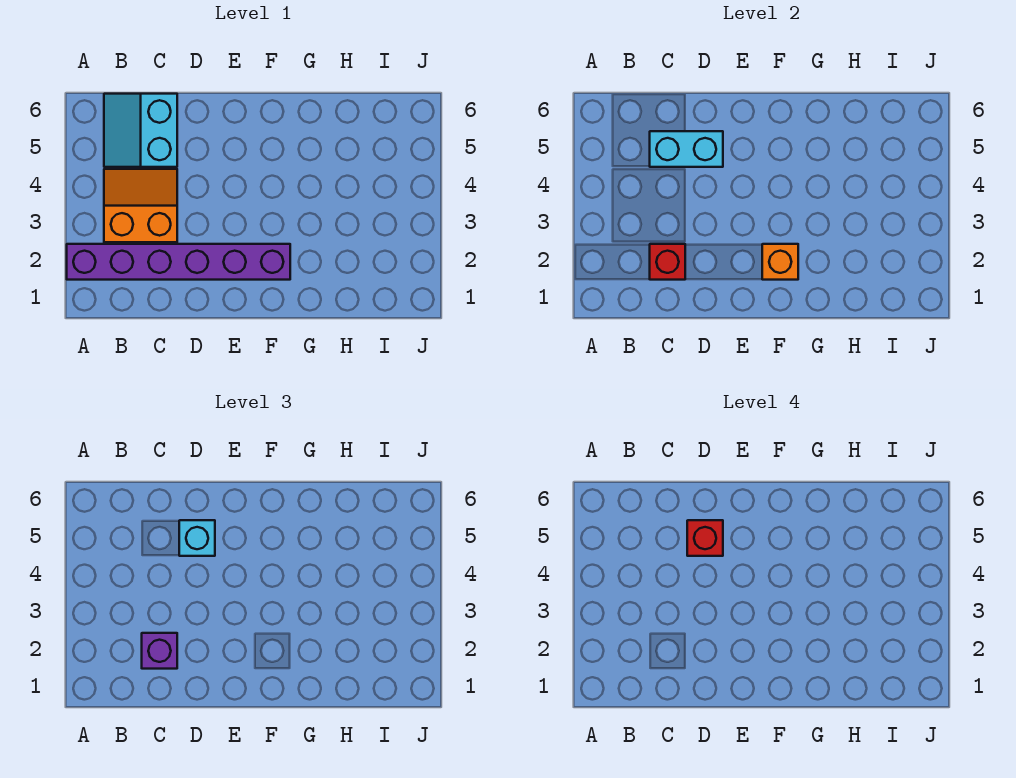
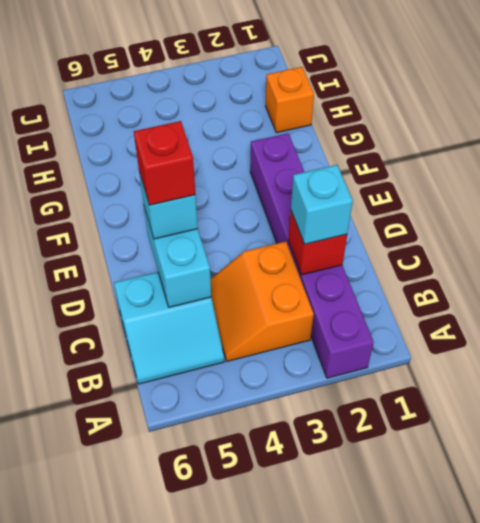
purple 1x1 brick [142,633,177,669] -> cyan 1x1 brick [291,165,353,244]
orange 1x1 brick [762,244,798,280] -> orange 1x1 brick moved to [266,67,314,133]

